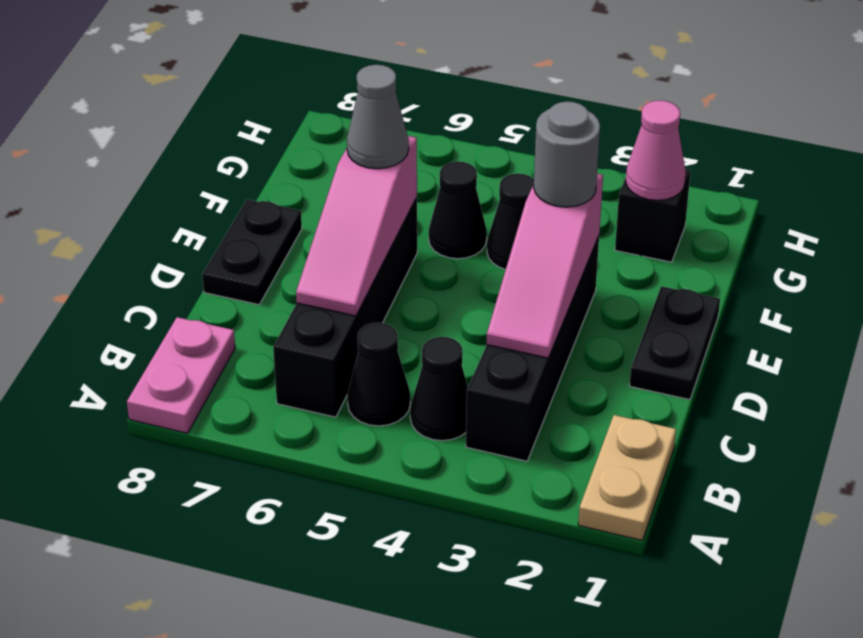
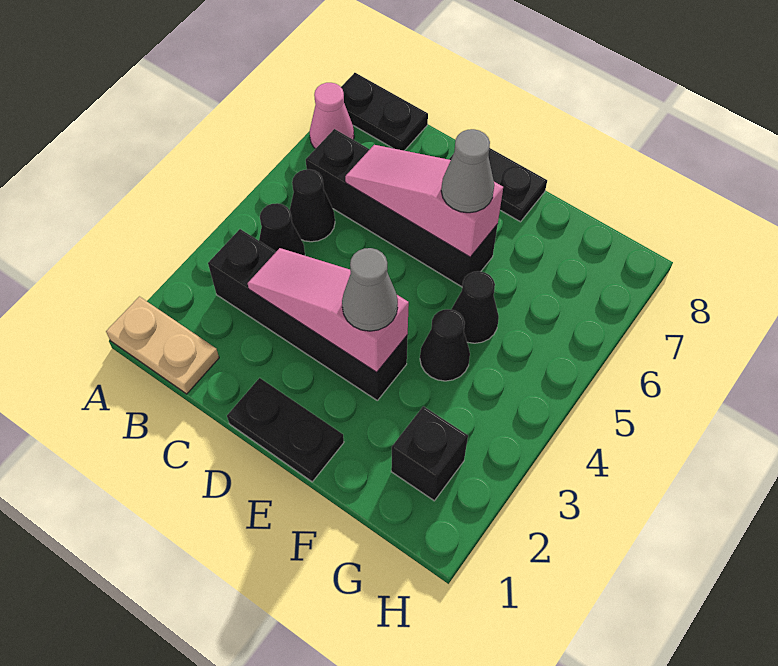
pink 1x2 plate [127,317,235,433] -> black 1x2 plate [341,73,428,151]
grey 1x1 round brick [534,101,600,207] -> grey 1x1 cone [342,248,398,331]
pink 1x1 cone [626,100,686,200] -> pink 1x1 cone moved to [310,83,354,149]

